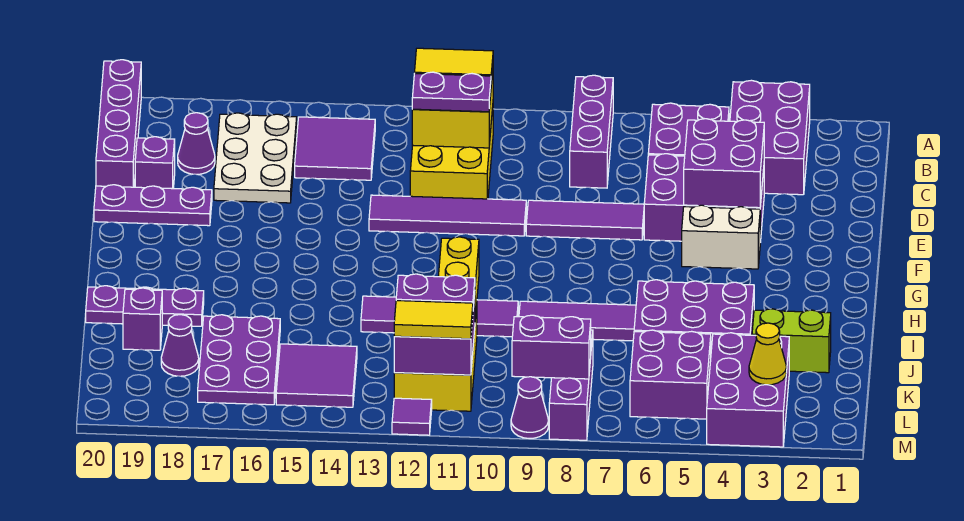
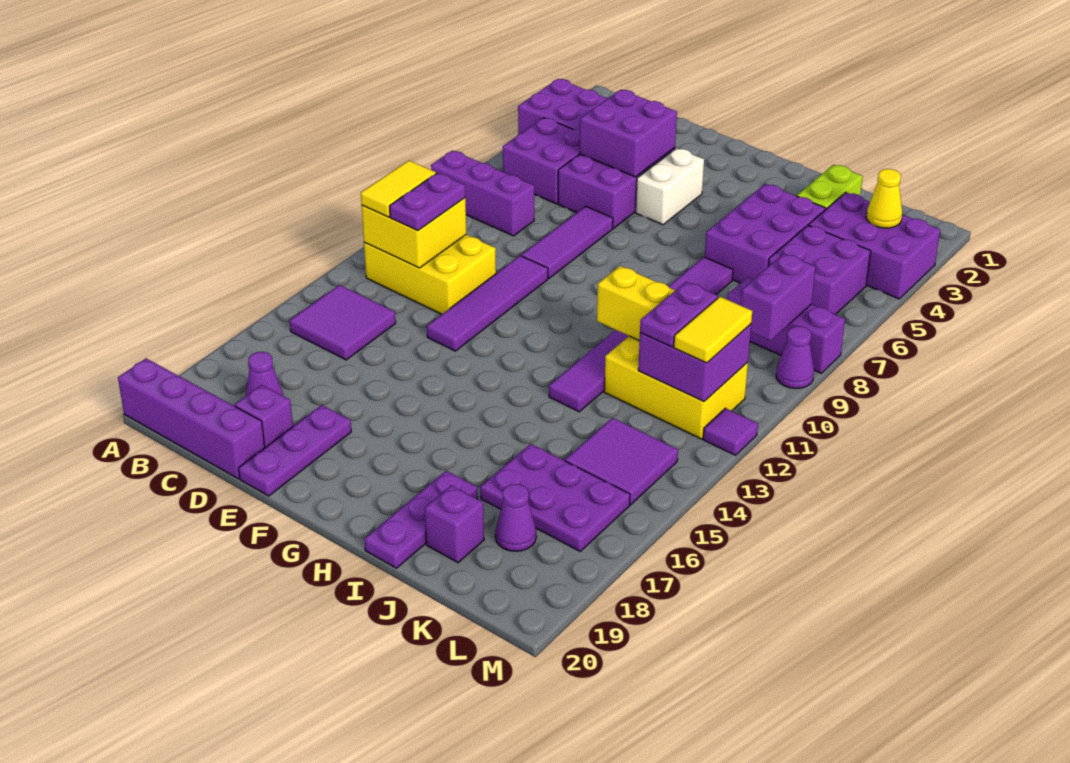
white 2x3 plate [214,113,297,203] -> none

